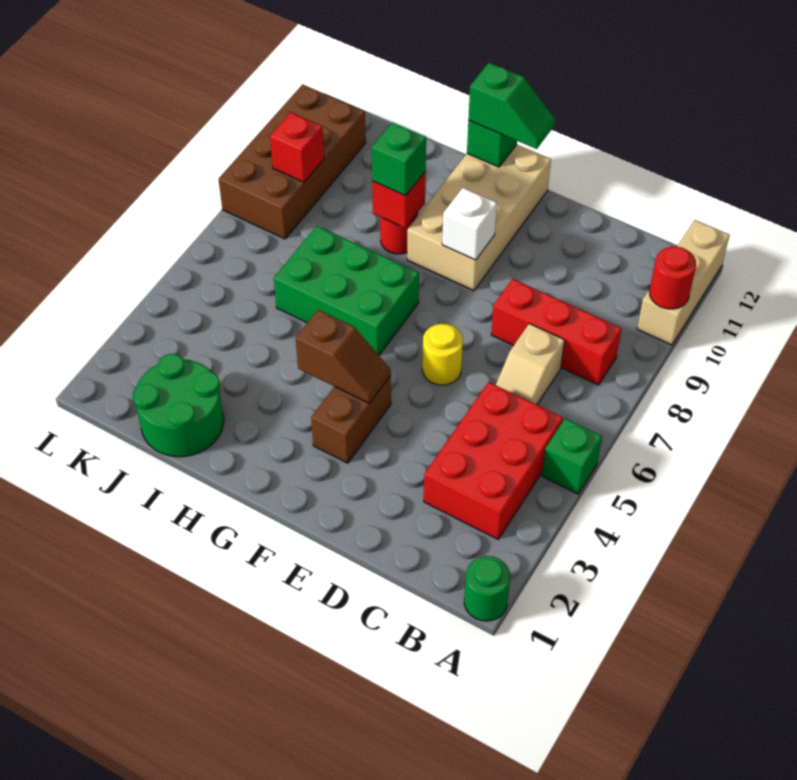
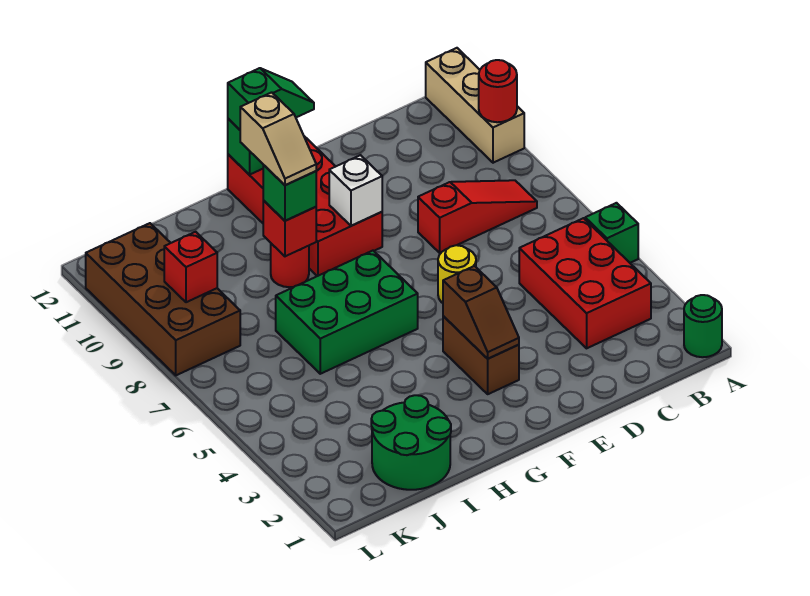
red 1x3 brick [491,279,621,385] -> red 1x3 slope [418,180,537,253]
tan 1x2 slope [496,324,565,405] -> tan 1x2 slope moved to [240,92,316,185]
brown 1x2 slope [296,310,391,403] -> brown 1x2 slope turned to [443,266,519,359]
tan 2x4 brick [407,145,551,291] -> red 2x4 brick [228,136,382,276]

